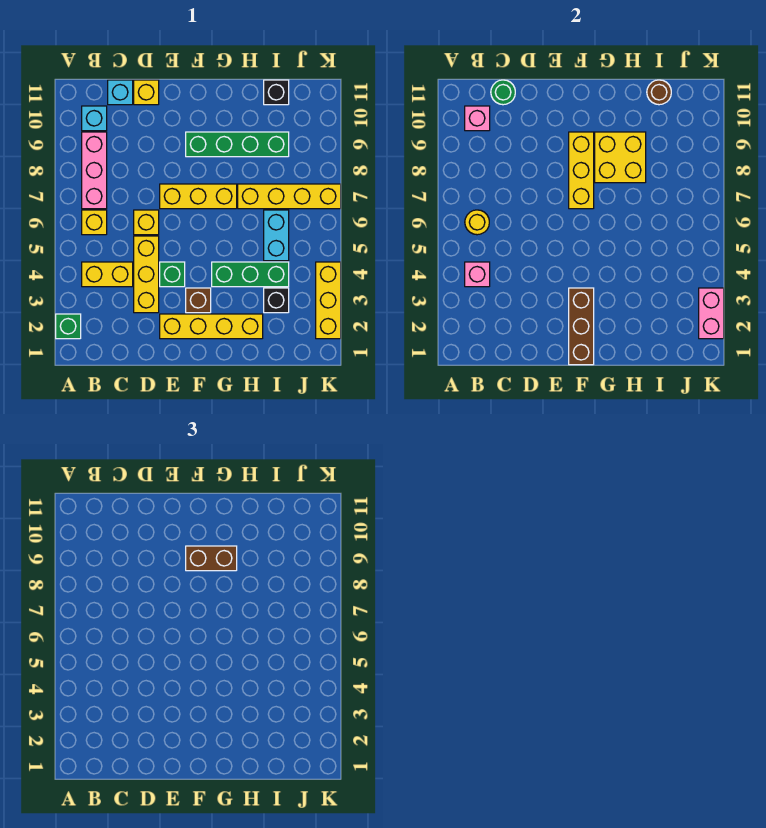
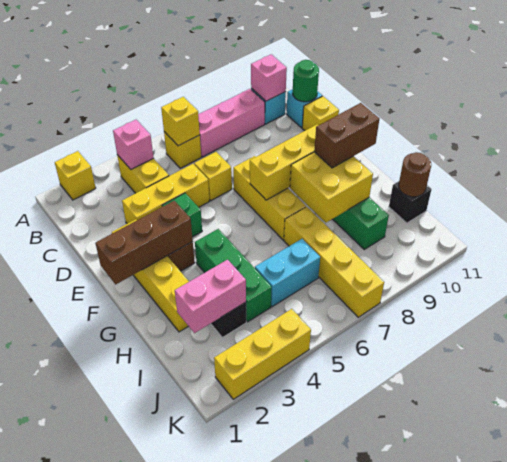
green 1x1 brick [56,314,81,339] -> yellow 1x1 brick [55,151,96,200]
yellow 1x1 round brick [465,210,489,235] -> yellow 1x1 brick [161,97,200,146]
brown 1x2 brick [186,546,237,571] -> brown 1x2 brick turned to [314,103,379,168]
pink 1x2 brick [699,288,724,339] -> pink 1x2 brick moved to [175,260,246,333]

